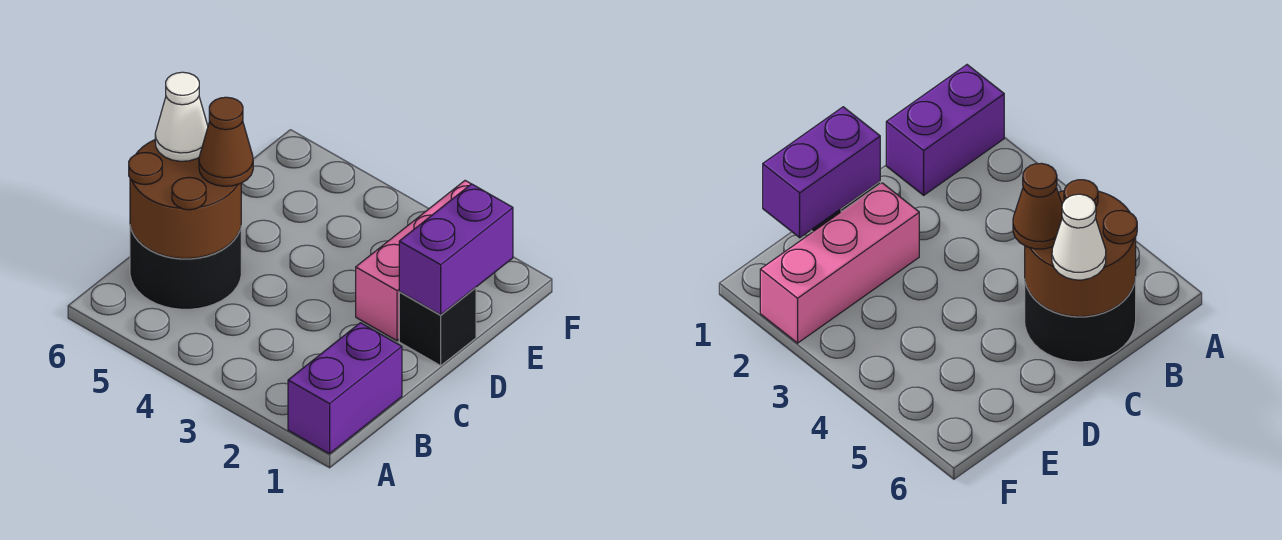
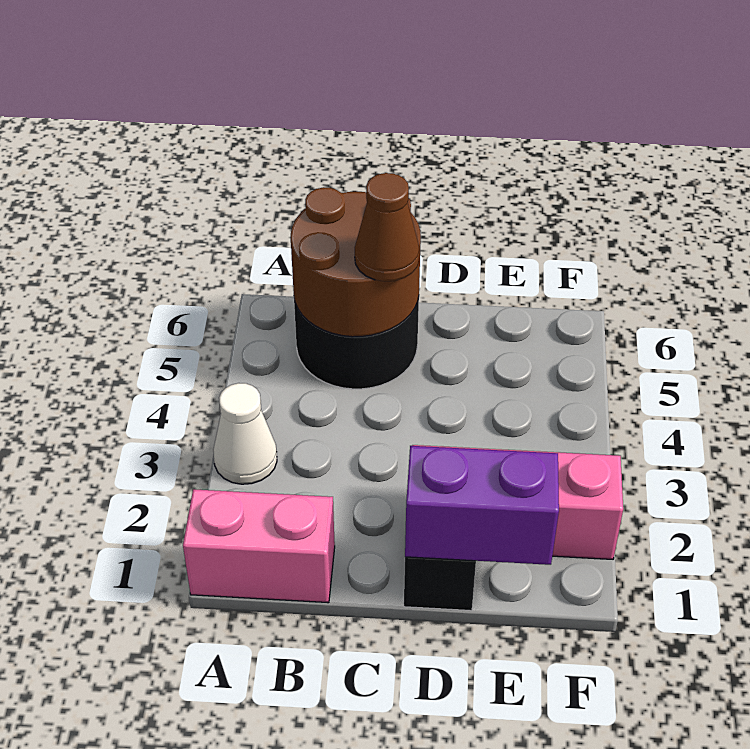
purple 1x2 brick [288,323,402,454] -> pink 1x2 brick [183,489,335,603]
white 1x1 cone [155,72,208,161] -> white 1x1 cone moved to [213,383,277,484]

